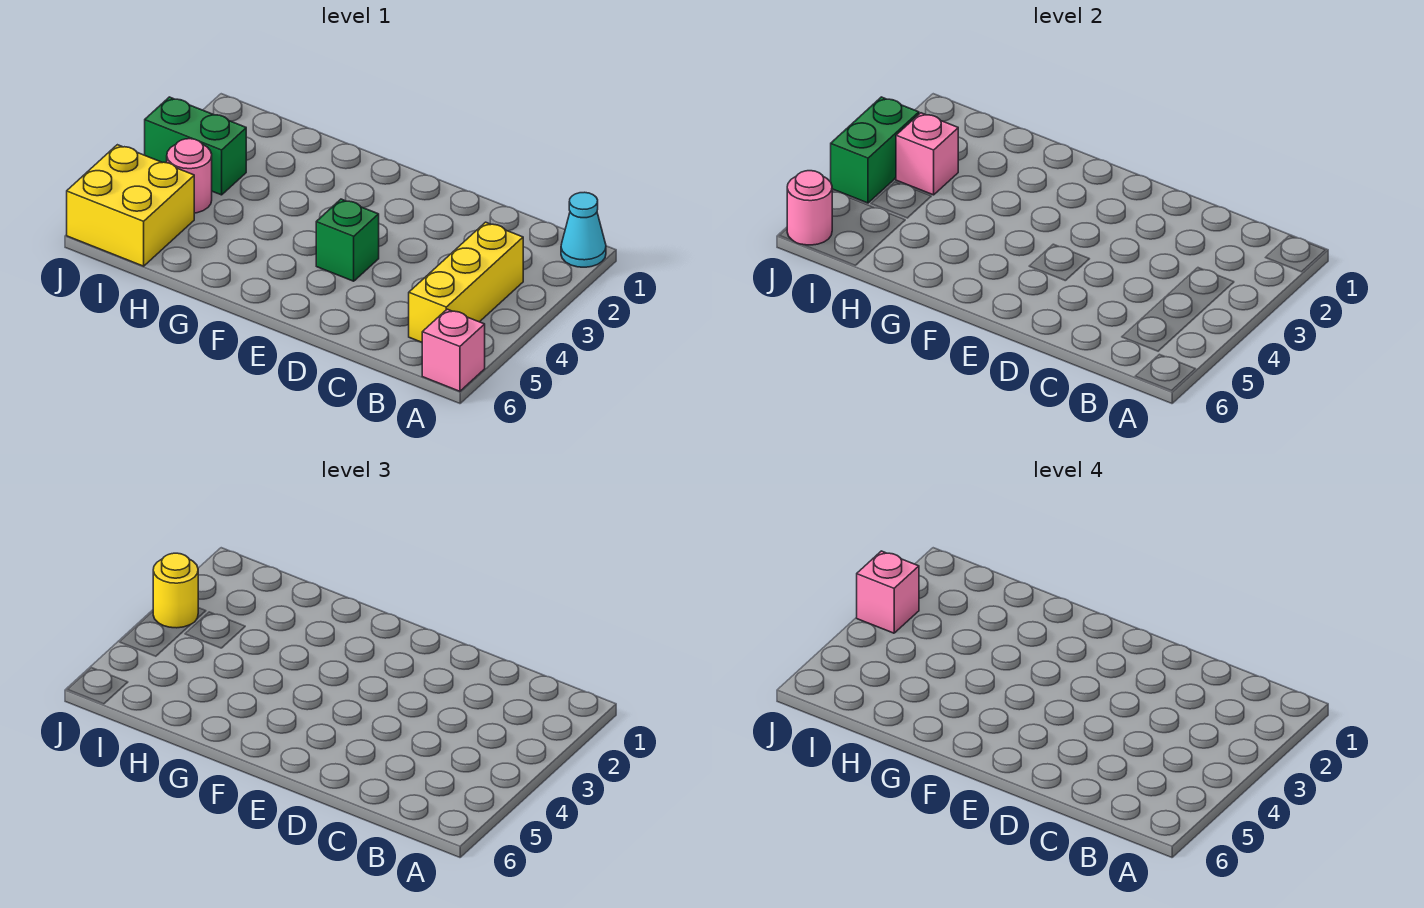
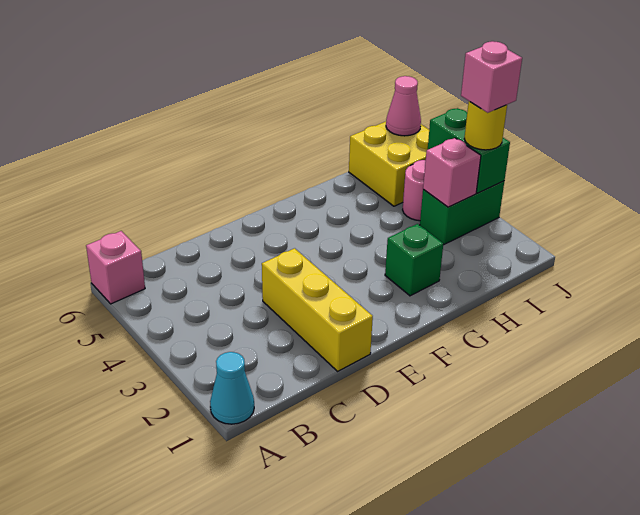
yellow 1x3 brick [409,222,523,342] -> yellow 1x3 brick moved to [262,248,373,371]
green 1x1 brick [316,199,379,281] -> green 1x1 brick moved to [385,224,443,296]
pink 1x1 round brick [787,171,832,245] -> pink 1x1 cone [386,76,421,136]

